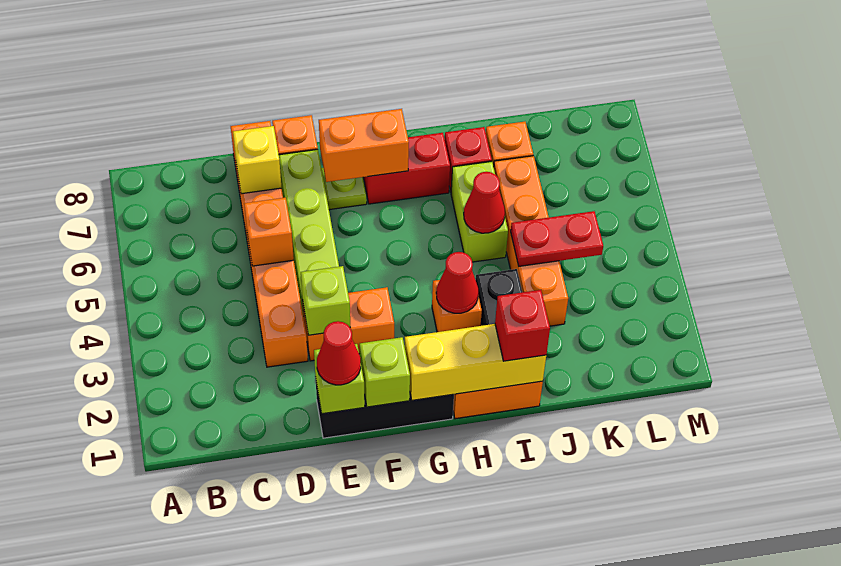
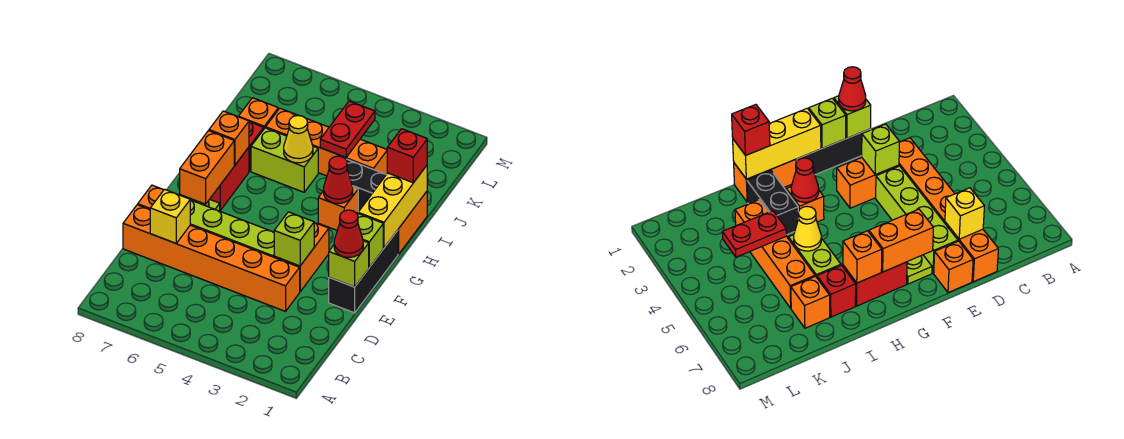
orange 1x1 brick [244,198,294,266] -> orange 1x1 brick moved to [209,111,249,165]
red 1x1 cone [464,172,505,233] -> yellow 1x1 cone [284,116,313,163]

